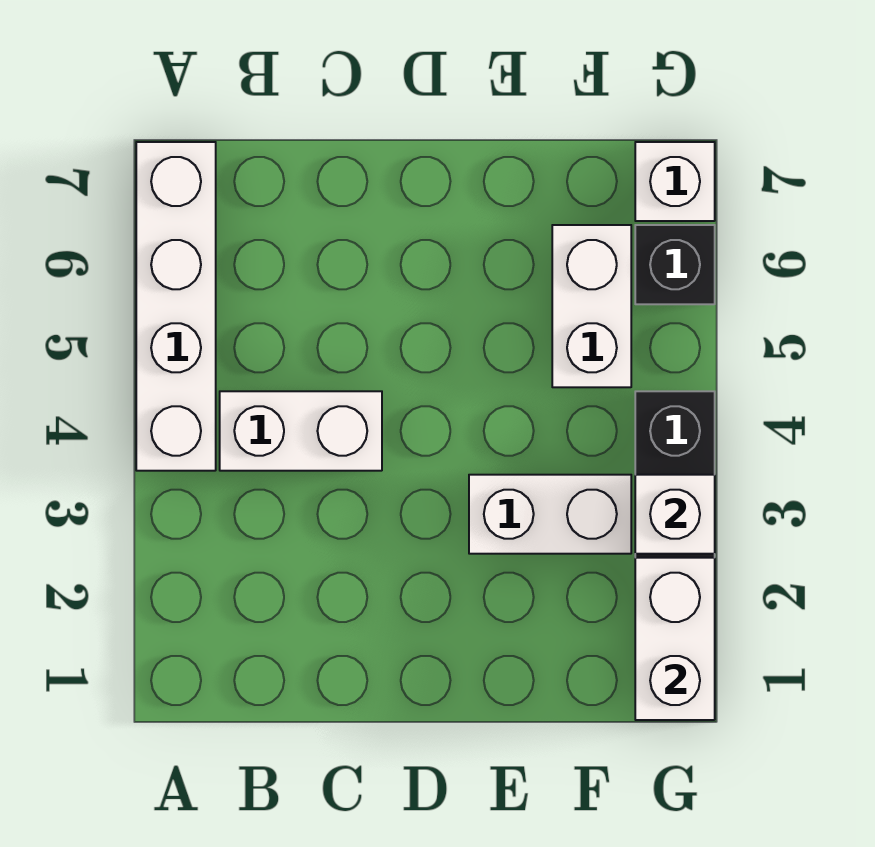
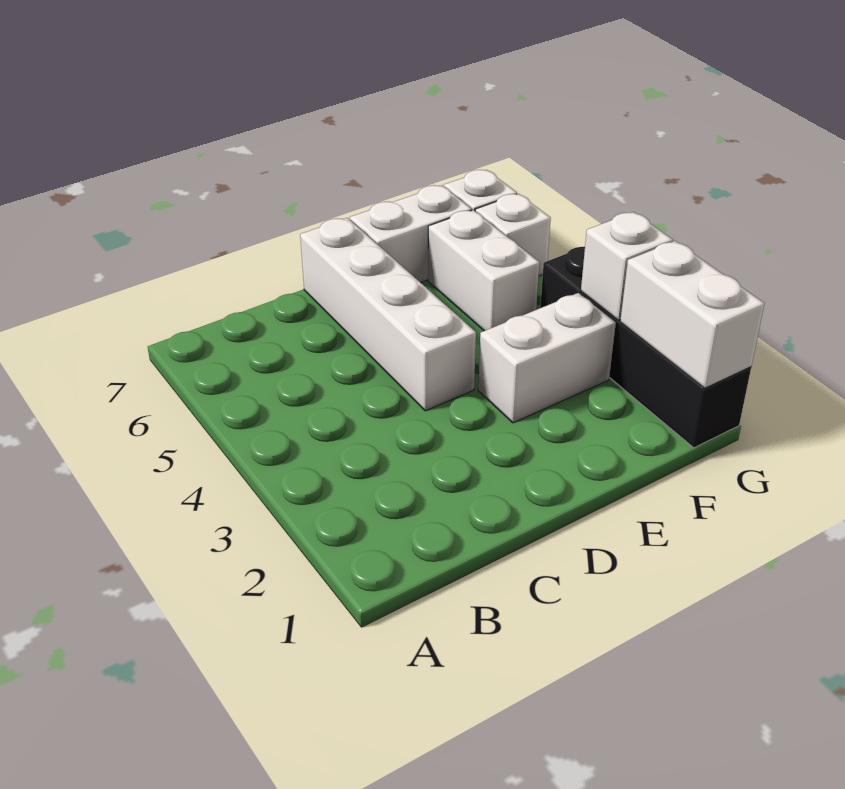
white 1x4 brick [136,142,216,471] -> white 1x4 brick moved to [300,218,476,411]
white 1x2 brick [220,391,382,471] -> white 1x2 brick moved to [350,185,472,283]
black 1x1 brick [635,225,715,304] -> white 1x1 brick [475,194,551,276]

